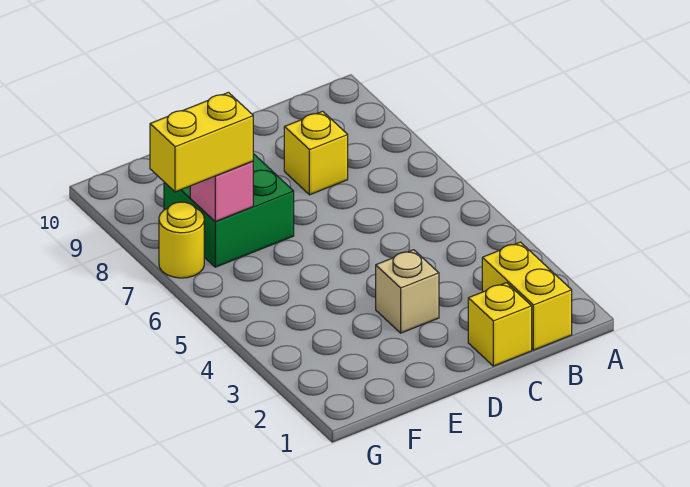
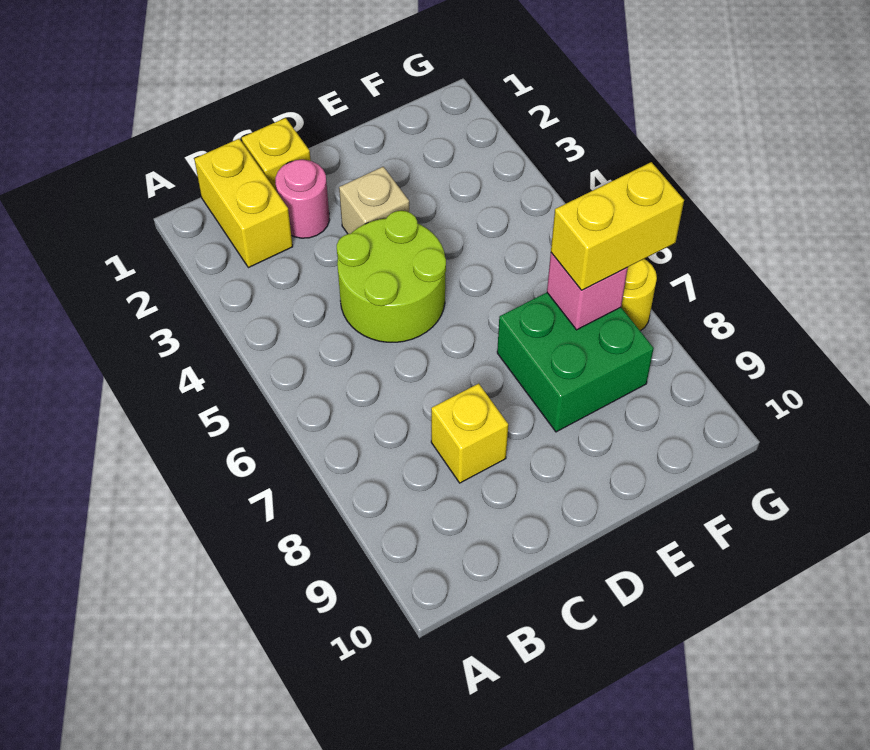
none -> pink 1x1 round brick [275,160,330,238]
none -> lime 2x2 round brick [337,211,446,342]

